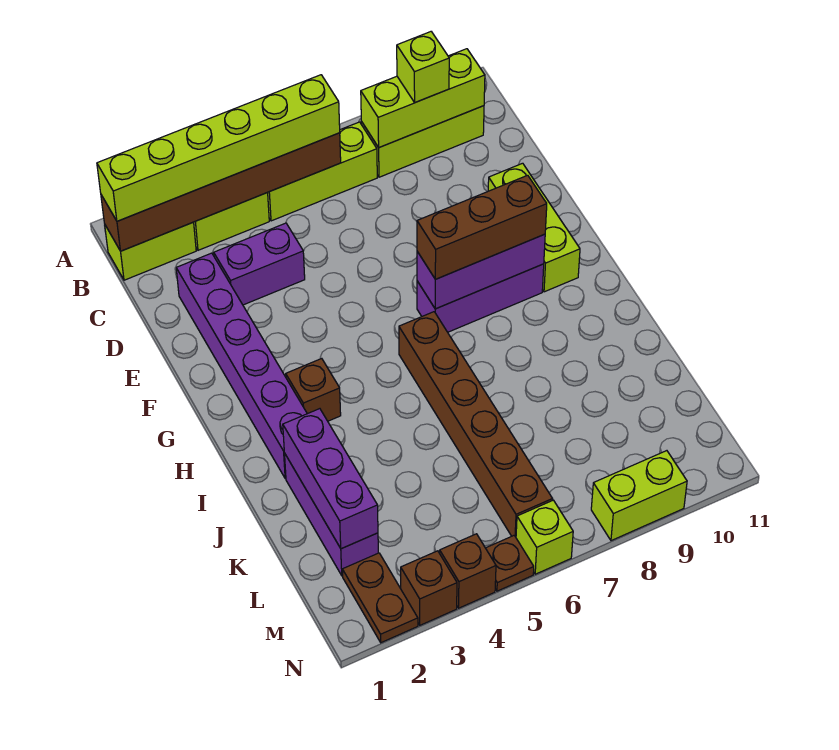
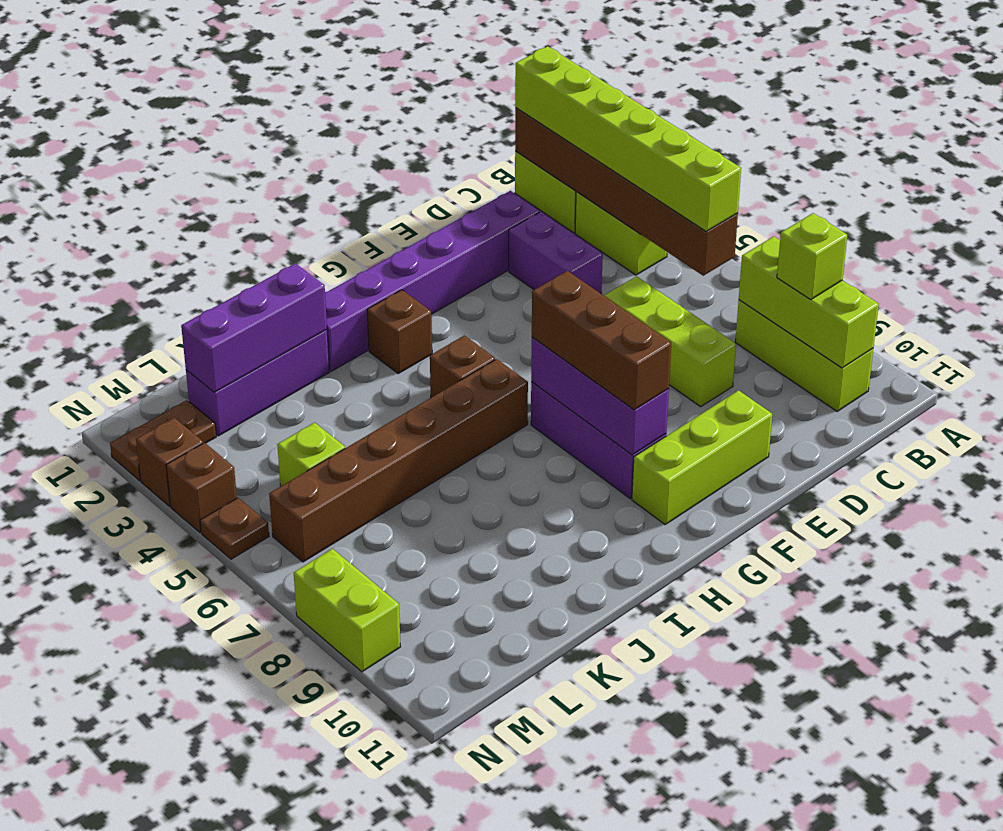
lime 1x3 brick [267,122,377,221] -> lime 1x3 brick moved to [605,276,736,407]
none -> brown 1x1 brick [430,336,495,397]
lime 1x1 brick [516,500,573,574] -> lime 1x1 brick moved to [277,423,345,486]

